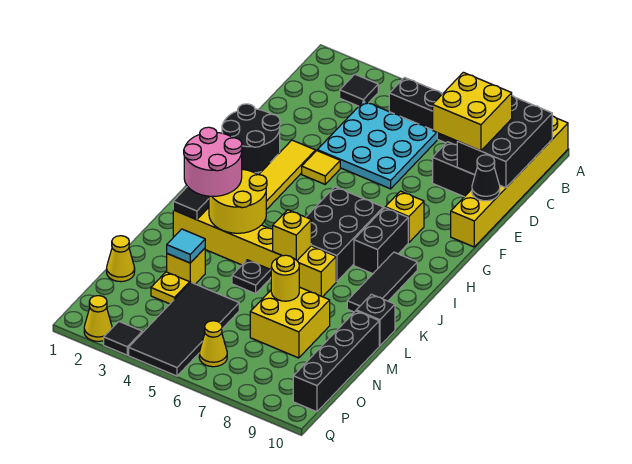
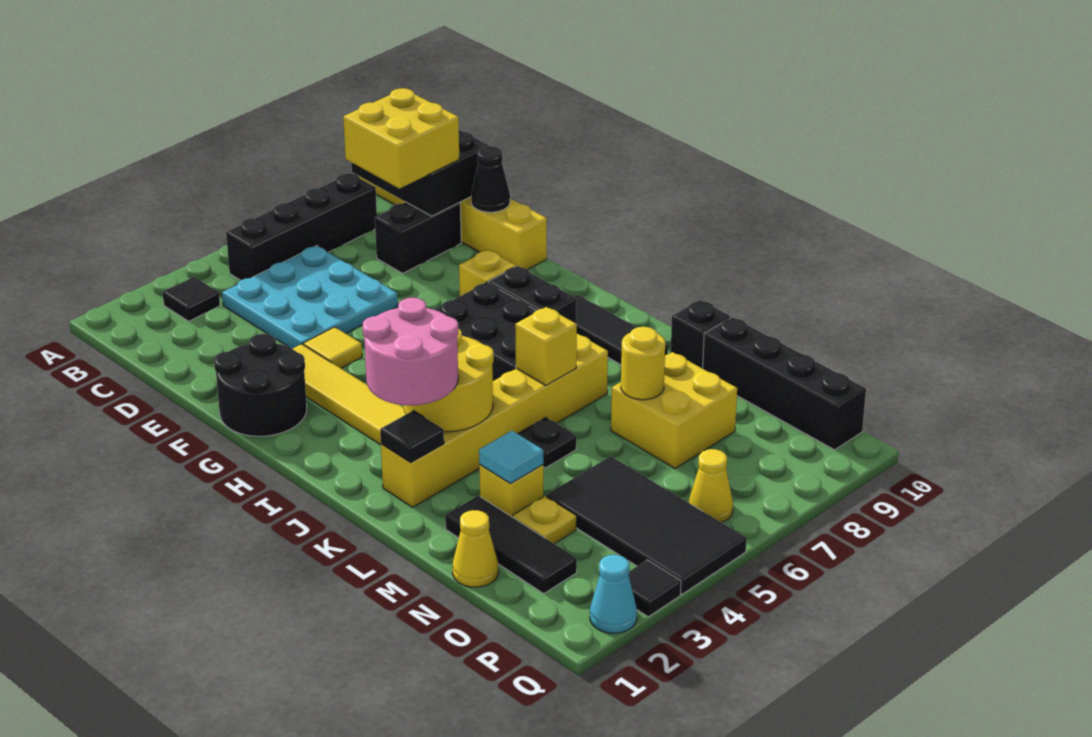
none -> black 1x3 tile [445,496,577,593]
yellow 1x1 cone [84,296,112,341] -> cyan 1x1 cone [590,555,637,633]

